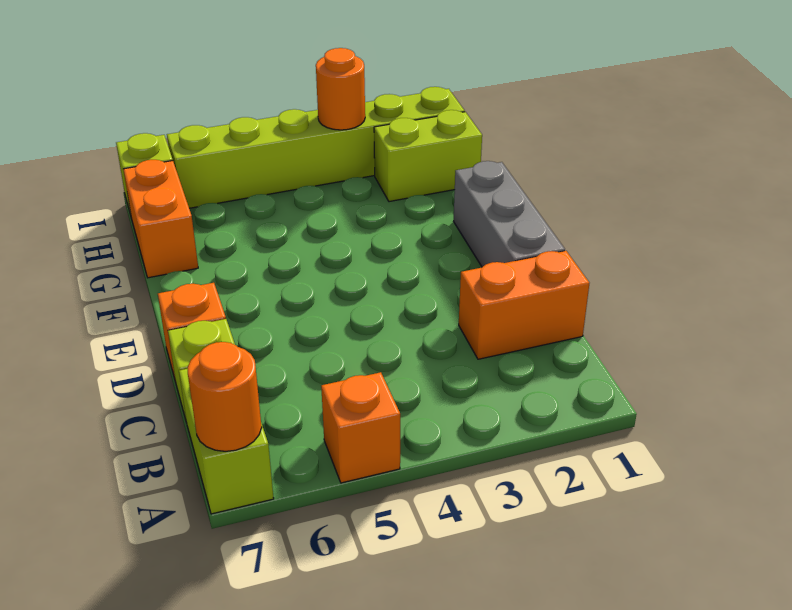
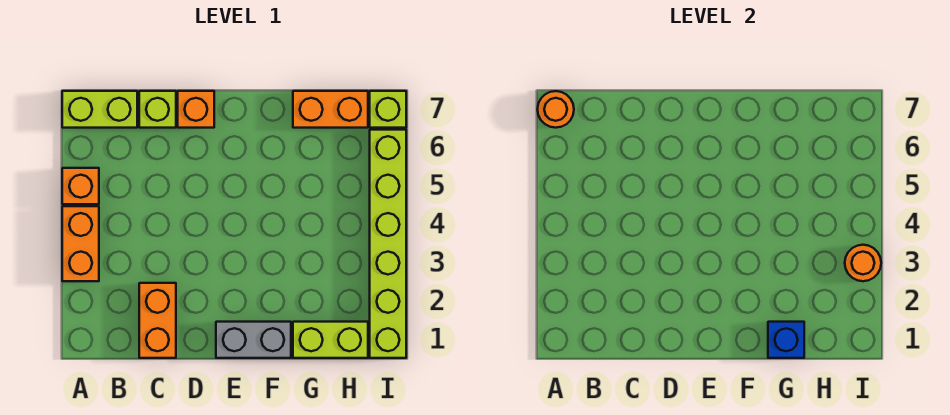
none -> orange 1x2 brick [62,206,99,281]
grey 1x3 brick [454,161,565,267] -> grey 1x2 brick [216,322,291,358]
none -> blue 1x1 brick [768,322,804,358]
lime 1x2 brick [374,110,482,202] -> lime 1x2 brick turned to [293,322,368,358]

